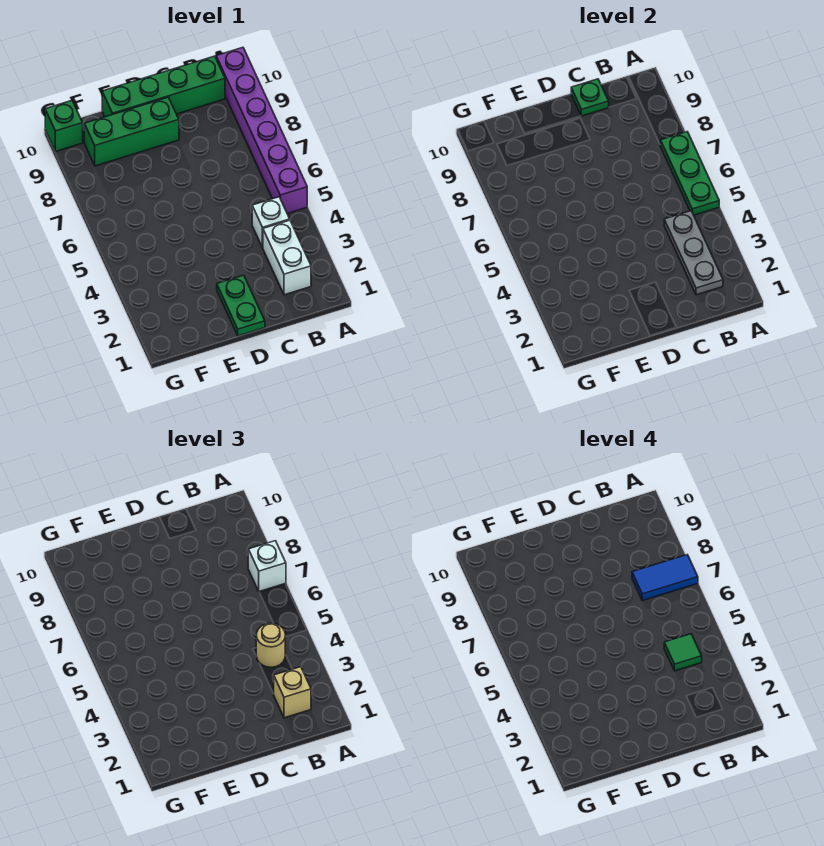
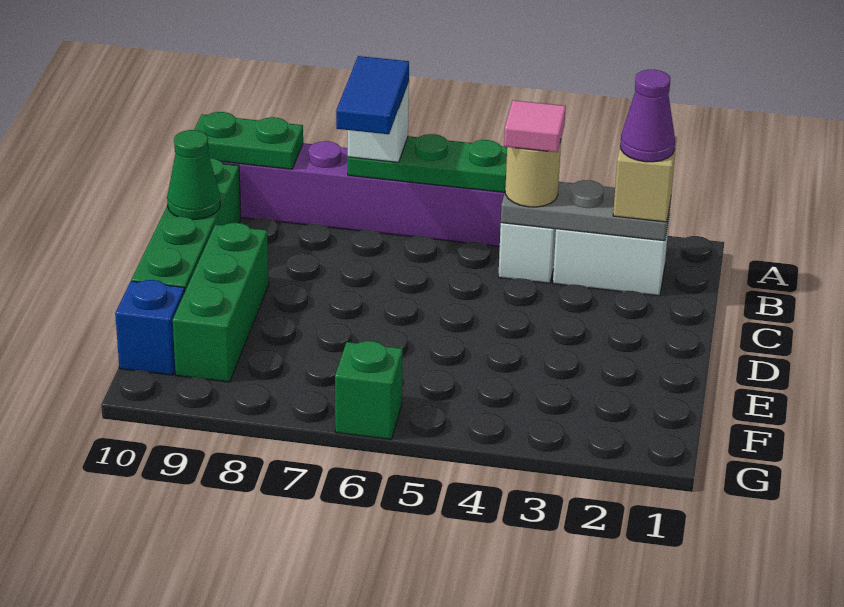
none -> purple 1x1 cone [620,70,675,162]
green 1x1 tile [664,634,702,671] -> pink 1x1 tile [504,100,566,152]
green 1x1 plate [571,79,609,116] -> green 1x1 cone [167,130,220,219]
green 1x2 plate [217,275,265,336] -> green 1x2 plate moved to [194,112,303,169]
none -> blue 1x1 brick [115,280,184,375]
green 1x1 brick [45,101,83,151] -> green 1x1 brick moved to [335,341,403,439]

